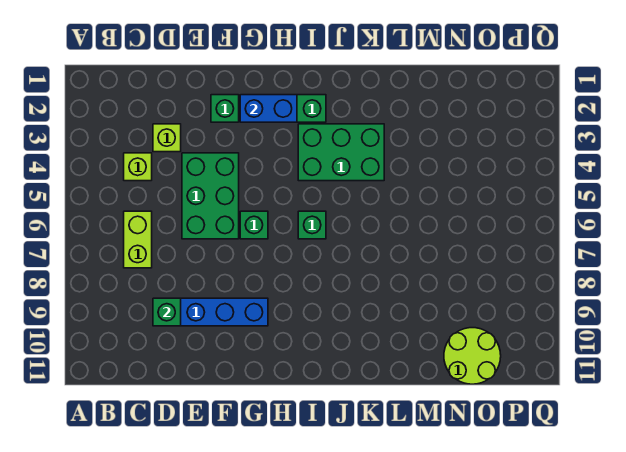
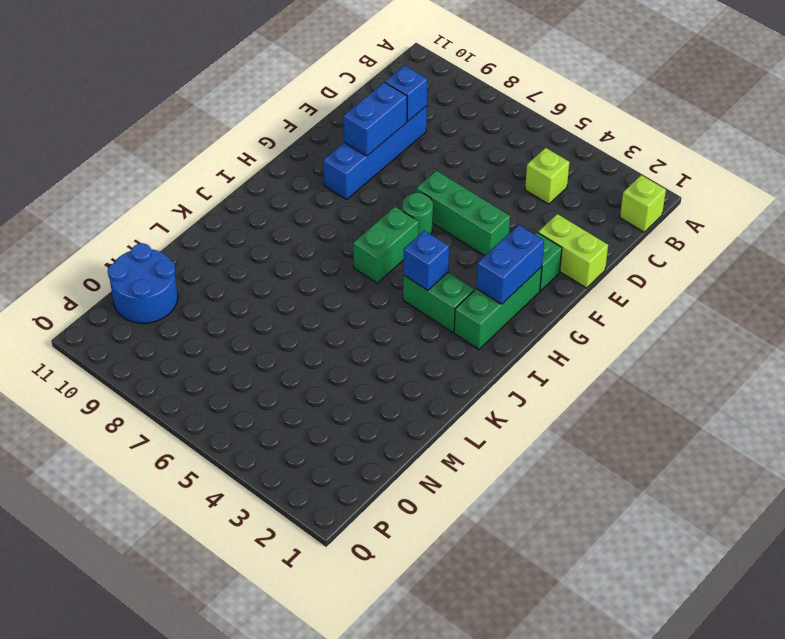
lime 1x2 brick [124,211,152,268] -> lime 1x2 brick moved to [538,214,608,288]
lime 1x1 brick [153,124,181,152] -> lime 1x1 brick moved to [620,175,666,232]
green 1x1 brick [153,298,181,326] -> blue 1x1 brick [385,66,427,121]
green 2x3 brick [182,153,239,239] -> green 1x3 brick [417,171,510,256]
none -> blue 1x2 brick [343,82,407,156]
green 1x1 brick [240,211,268,239] -> green 1x1 round brick [402,193,433,236]
green 2x3 brick [298,124,384,181] -> green 1x2 brick [403,273,474,333]
none -> blue 1x1 brick [404,231,449,290]
green 1x1 brick [298,211,326,239] -> green 1x2 brick [353,207,419,283]
lime 2x2 round brick [444,328,501,384] -> blue 2x2 round brick [108,243,178,323]

